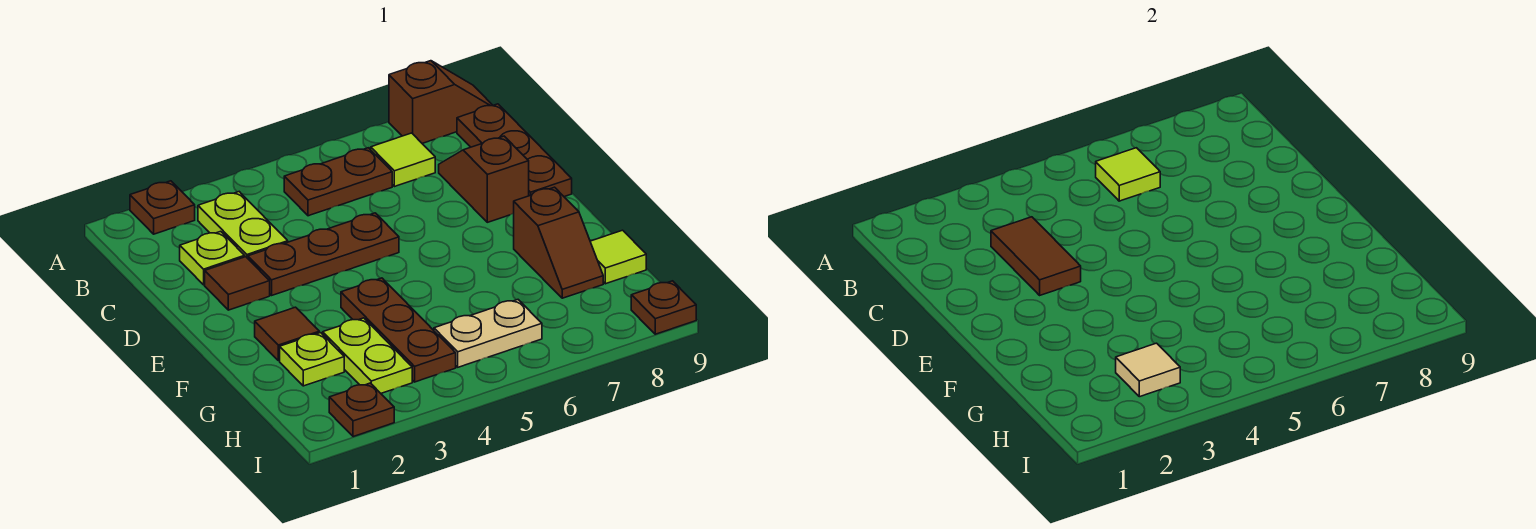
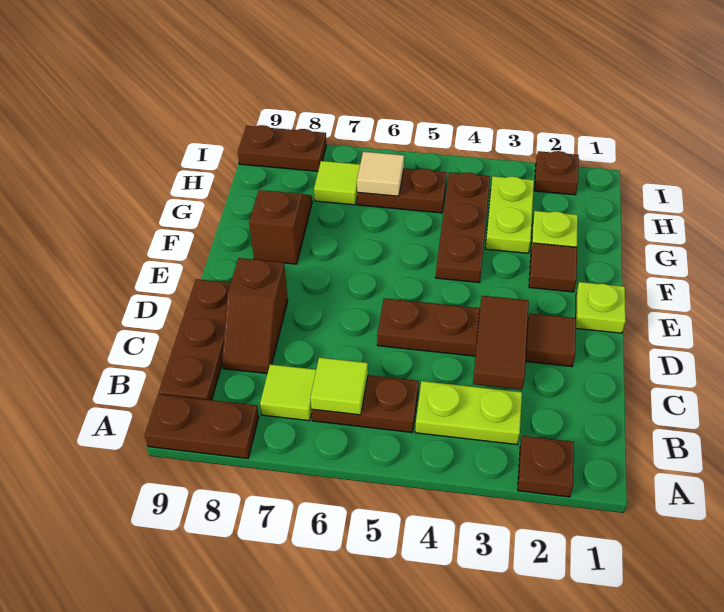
brown 1x2 slope [389,61,493,143] -> brown 1x2 plate [145,394,259,459]
lime 1x2 plate [198,192,288,258] -> lime 1x2 plate turned to [415,381,522,445]
lime 1x1 plate [180,231,245,285] -> lime 1x1 plate moved to [576,282,626,333]
lime 1x1 tile [590,230,646,284] -> lime 1x1 tile moved to [314,161,360,205]
tan 1x1 tile [1116,343,1180,397] -> tan 1x1 tile moved to [357,152,404,196]
tan 1x2 plate [434,300,542,367] -> brown 1x2 plate [357,168,447,213]
brown 1x1 plate [631,281,696,334] -> brown 1x2 plate [238,125,326,171]

